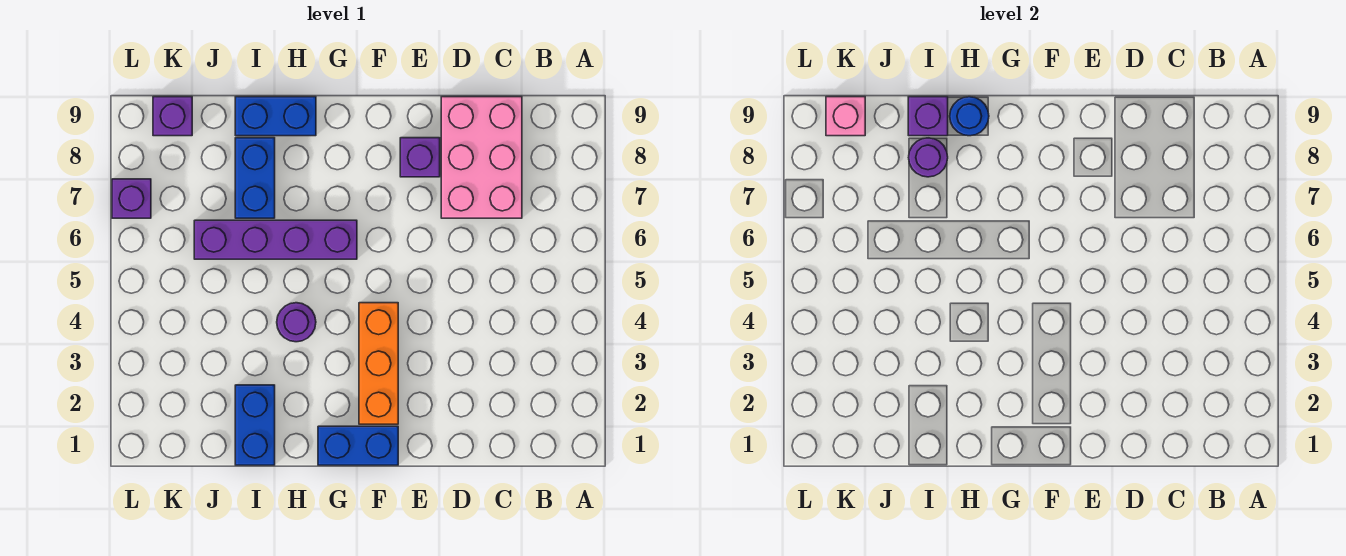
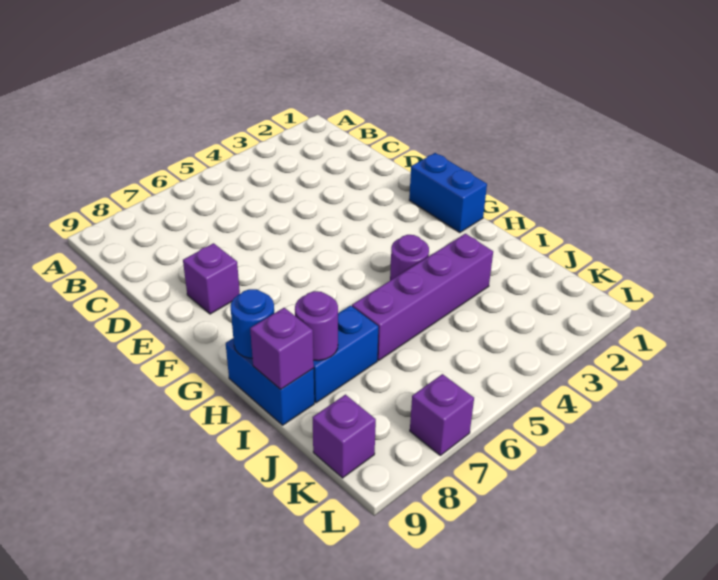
pink 2x3 brick [441,97,522,218] -> none
orange 1x3 brick [359,303,398,424] -> none
purple 1x4 brick [194,220,357,259] -> purple 1x4 brick turned to [352,234,493,360]
blue 1x2 brick [235,385,275,465] -> none
pink 1x1 brick [826,97,865,136] -> none

